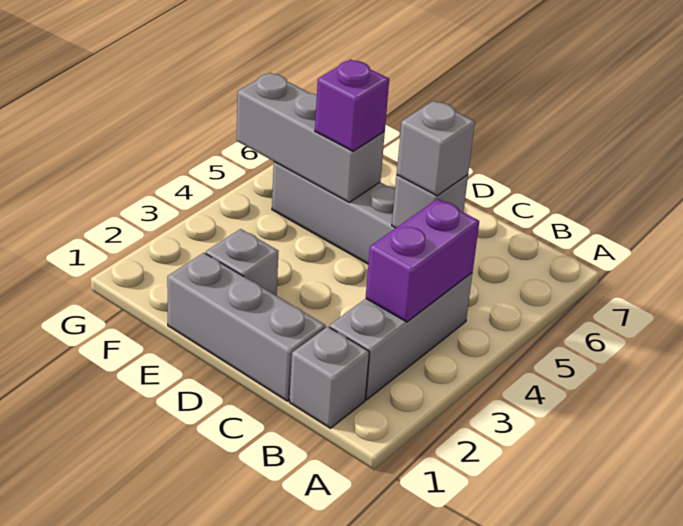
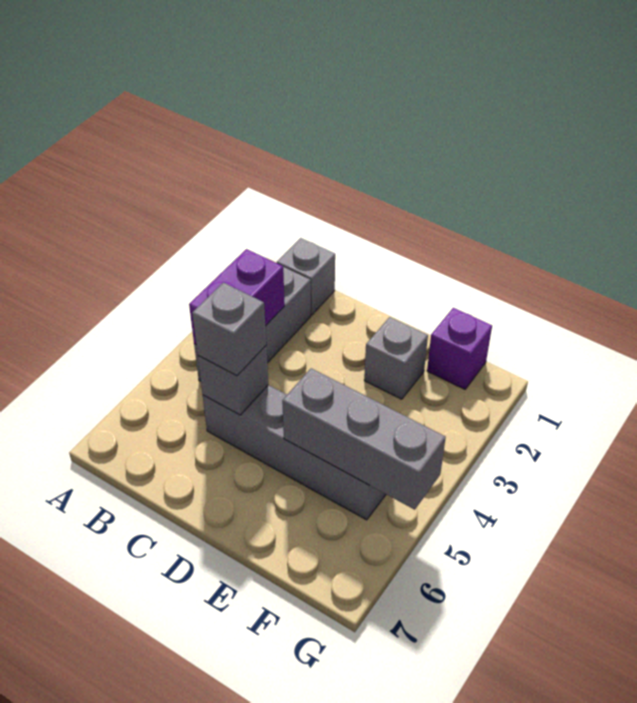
grey 1x3 brick [167,253,326,401] -> none
purple 1x1 brick [315,60,389,151] -> purple 1x1 brick moved to [427,308,492,389]

